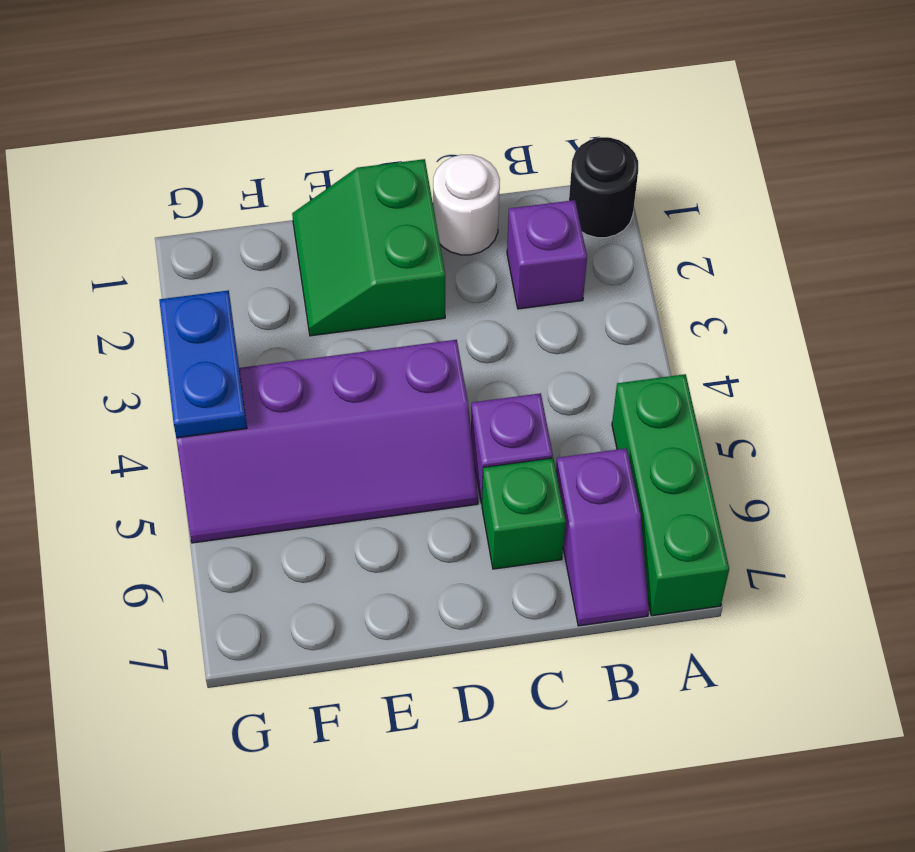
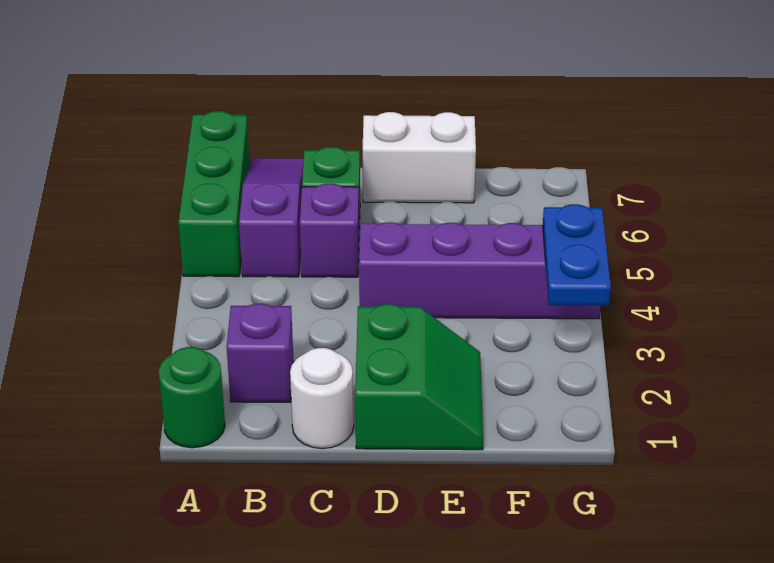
black 1x1 round brick [569,137,638,238] -> green 1x1 round brick [159,347,225,448]
purple 1x2 slope [556,448,649,626] -> purple 1x3 slope [239,158,304,277]
none -> white 1x2 brick [363,112,476,203]

